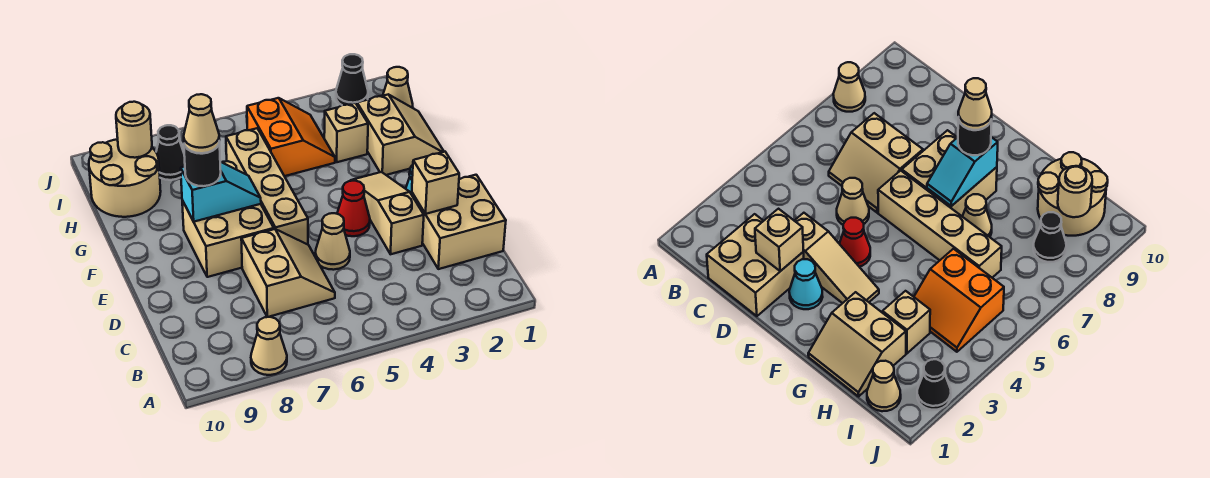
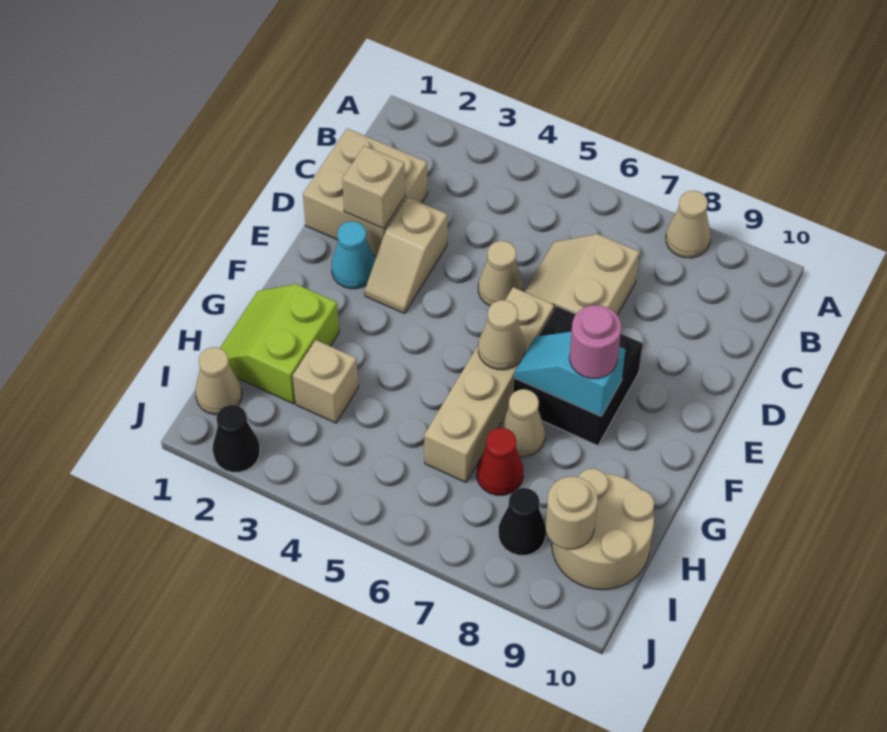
tan 1x3 slope [351,172,424,254] -> tan 1x2 slope [365,197,447,314]
red 1x1 cone [337,181,370,236] -> red 1x1 cone moved to [477,428,523,495]
tan 2x2 brick [182,201,274,277] -> black 2x2 brick [513,306,643,446]
black 1x1 round brick [184,141,221,186] -> pink 1x1 round brick [570,305,621,378]
tan 1x1 cone [184,94,220,153] -> tan 1x1 cone moved to [478,300,525,370]
tan 2x2 slope [357,94,444,175] -> lime 2x2 slope [220,284,339,404]
orange 2x2 slope [247,98,335,176] -> none

